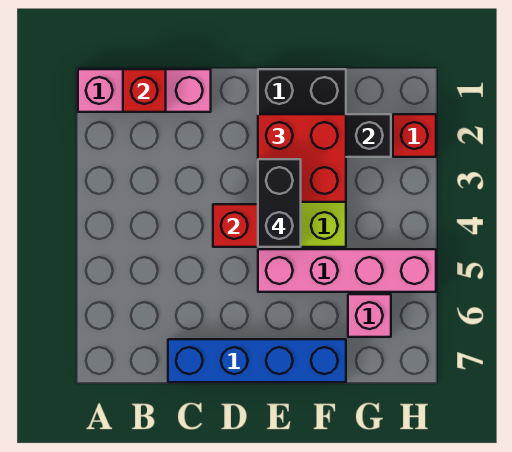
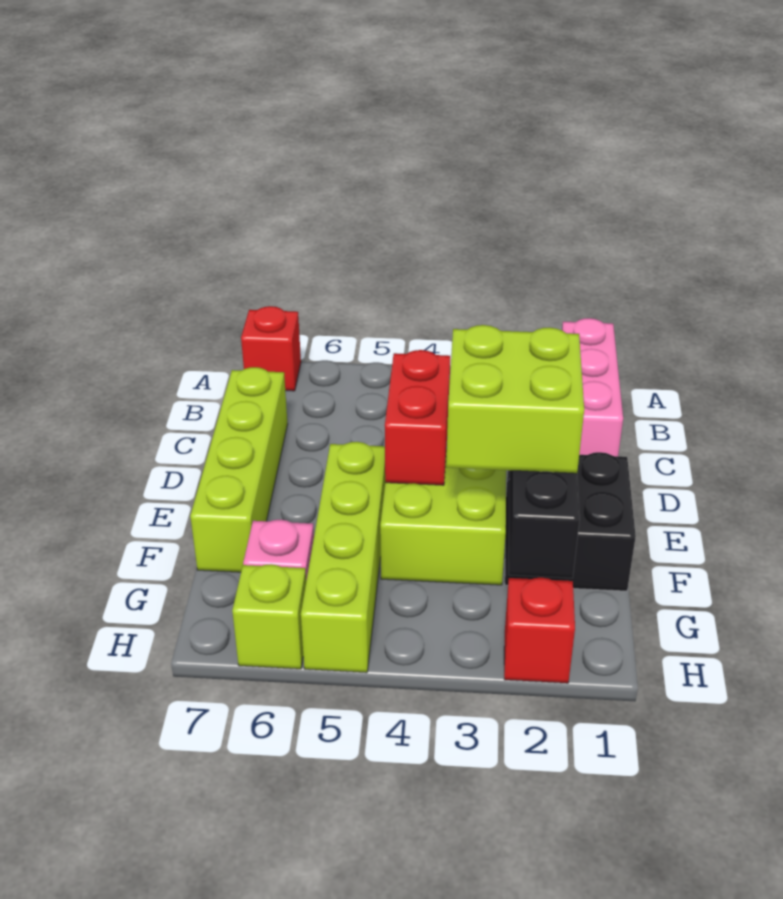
red 1x1 brick [123,69,166,112] -> red 1x1 brick moved to [241,306,301,391]
blue 1x4 brick [168,339,346,382] -> lime 1x4 brick [190,367,288,572]
red 2x2 brick [258,114,346,202] -> lime 2x2 brick [446,325,584,473]
black 1x2 brick [258,159,301,247] -> none
pink 1x4 brick [258,249,436,292] -> lime 1x4 brick [301,442,385,673]
none -> lime 1x1 brick [232,564,306,669]

